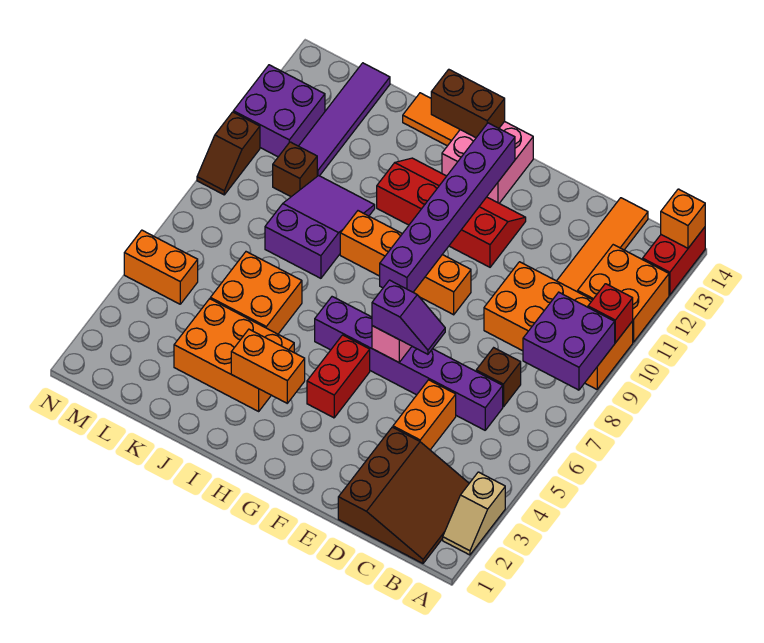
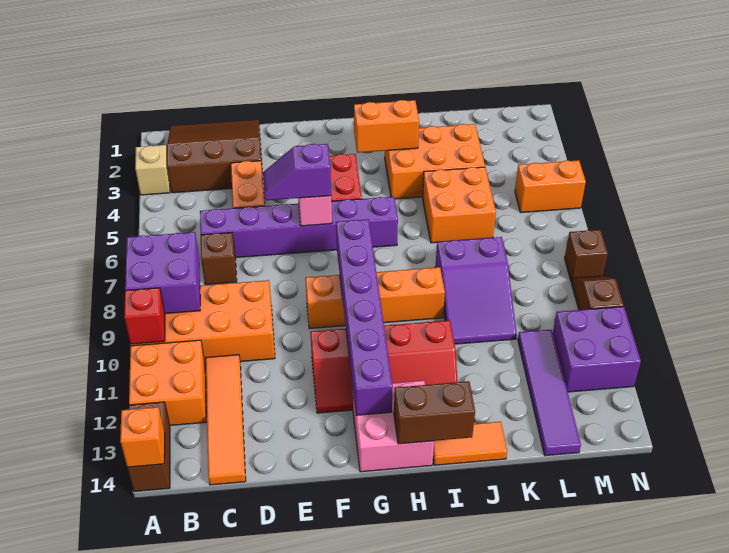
red 1x2 brick [643,227,705,295] -> brown 1x2 brick [127,402,170,491]
brown 3x3 slope [338,427,469,563] -> brown 3x3 slope turned to [167,120,263,193]
brown 1x1 brick [273,142,317,197] -> brown 1x1 brick moved to [565,230,608,282]

